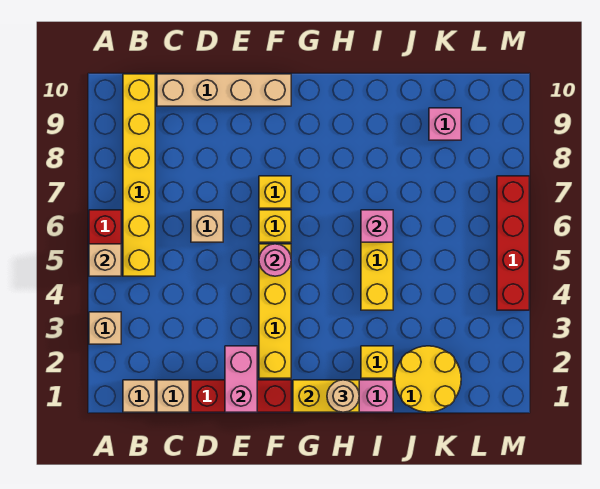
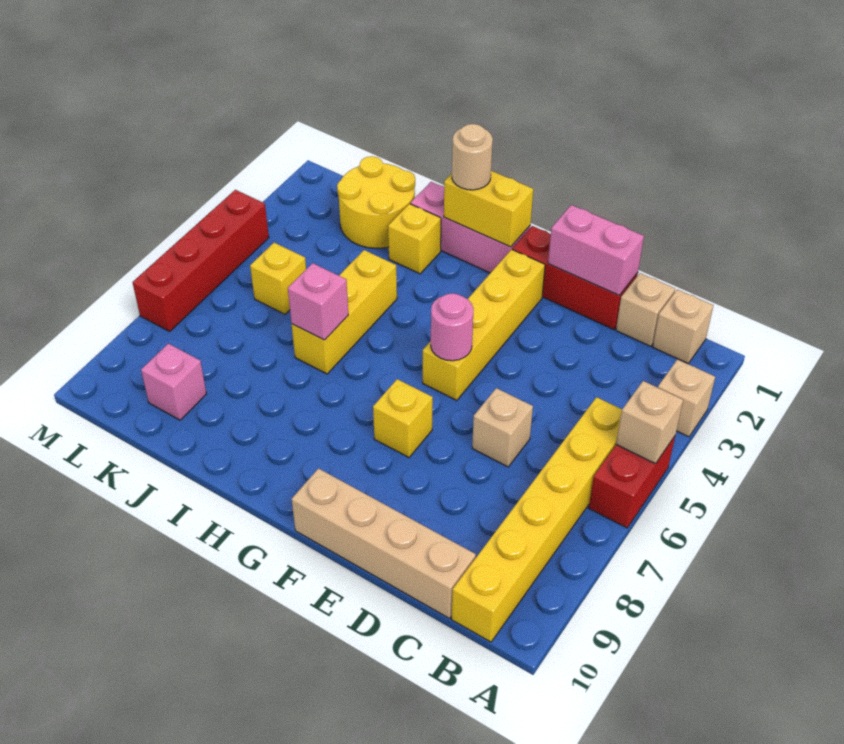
pink 1x2 brick [225,346,257,412] -> pink 1x2 brick turned to [548,205,644,295]
yellow 1x1 brick [259,210,291,242] -> yellow 1x1 brick moved to [250,243,306,314]

